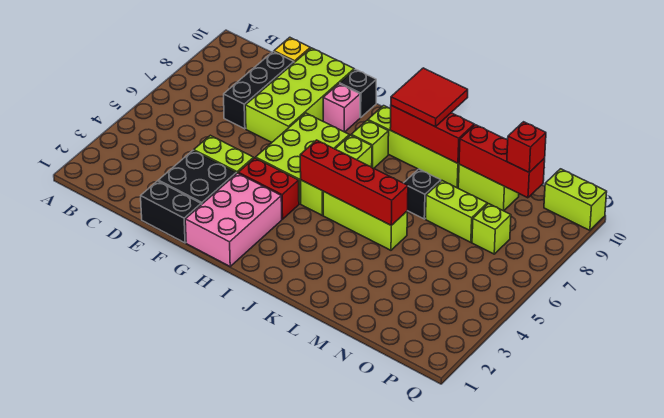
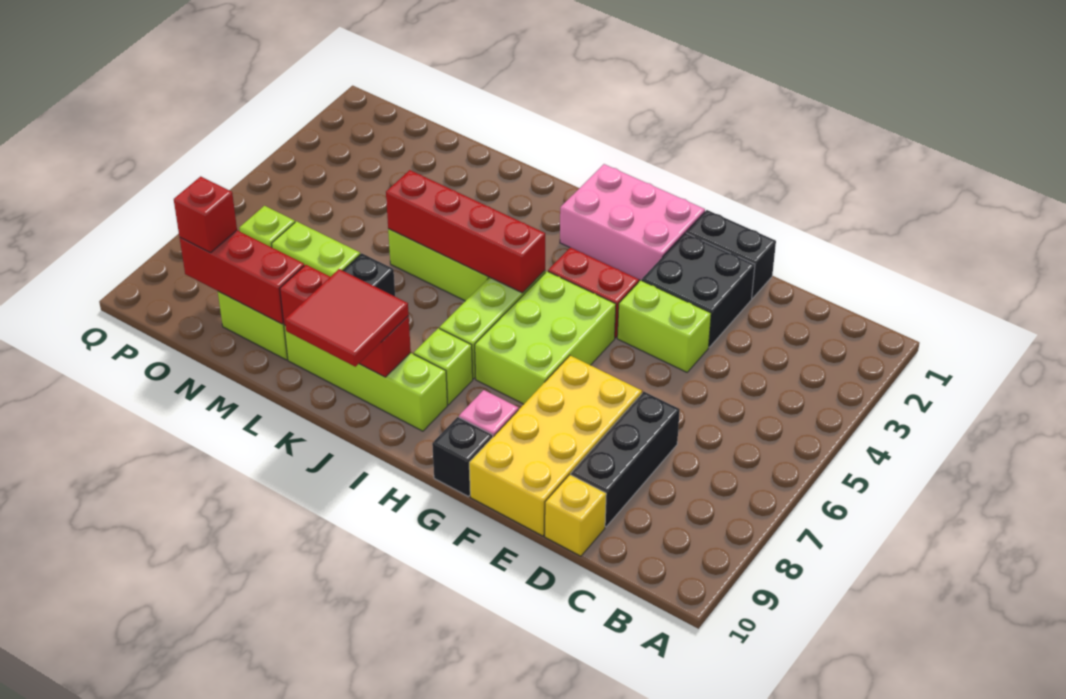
lime 2x4 brick [245,48,354,142] -> yellow 2x4 brick [469,356,642,536]
pink 2x3 brick [185,173,282,266] -> pink 2x3 brick turned to [560,164,705,280]
lime 1x2 brick [544,169,607,230] -> none

